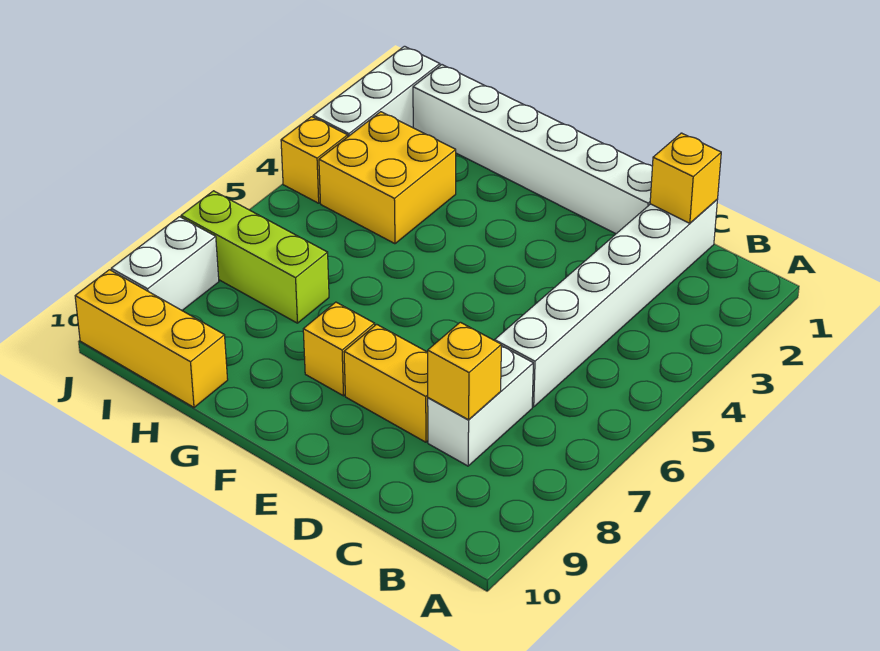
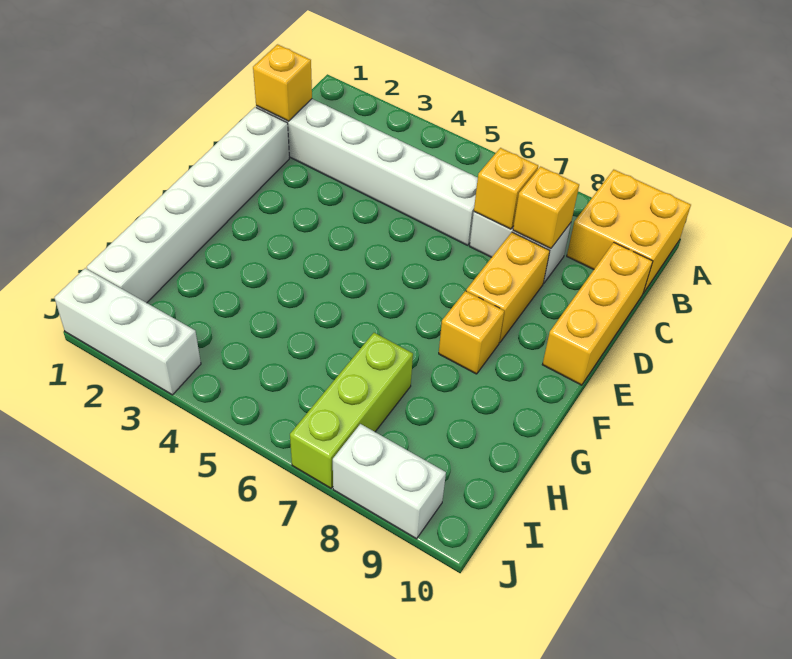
yellow 2x2 brick [319,112,456,244] -> yellow 2x2 brick moved to [567,170,691,293]
yellow 1x3 brick [75,270,228,407] -> yellow 1x3 brick moved to [542,242,653,385]
yellow 1x1 brick [281,117,348,203] -> yellow 1x1 brick moved to [474,148,538,229]

